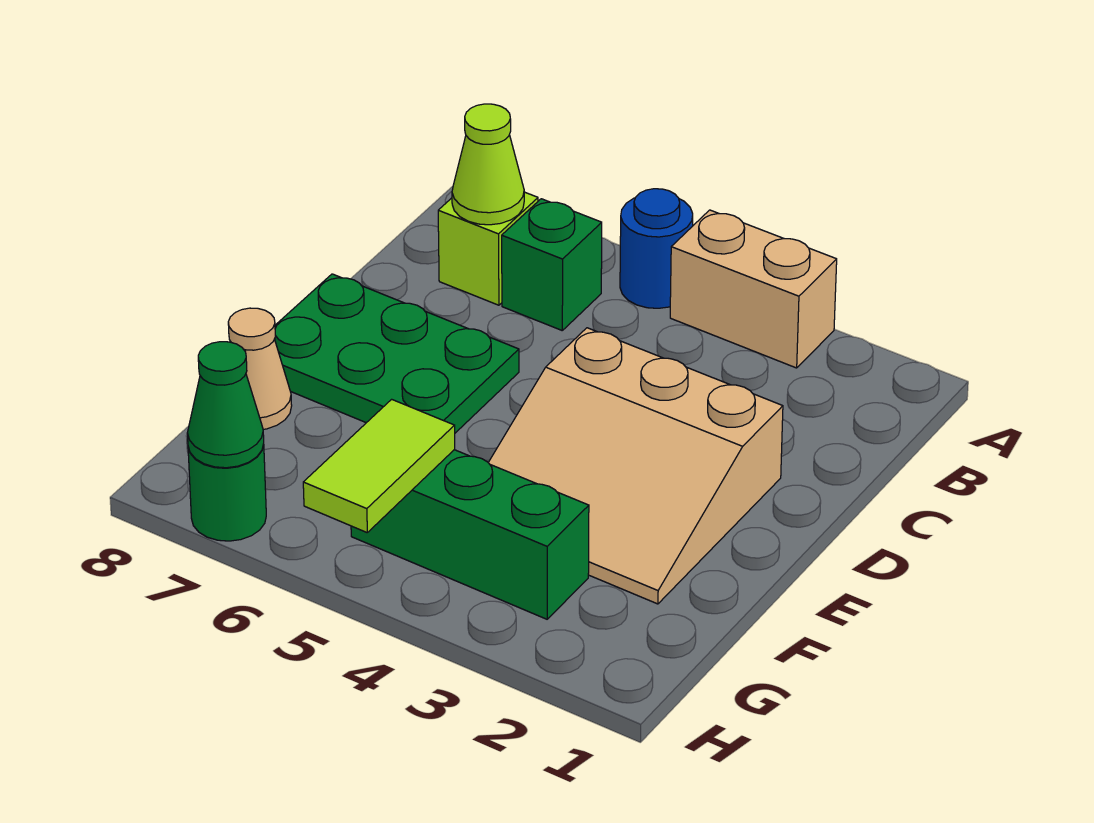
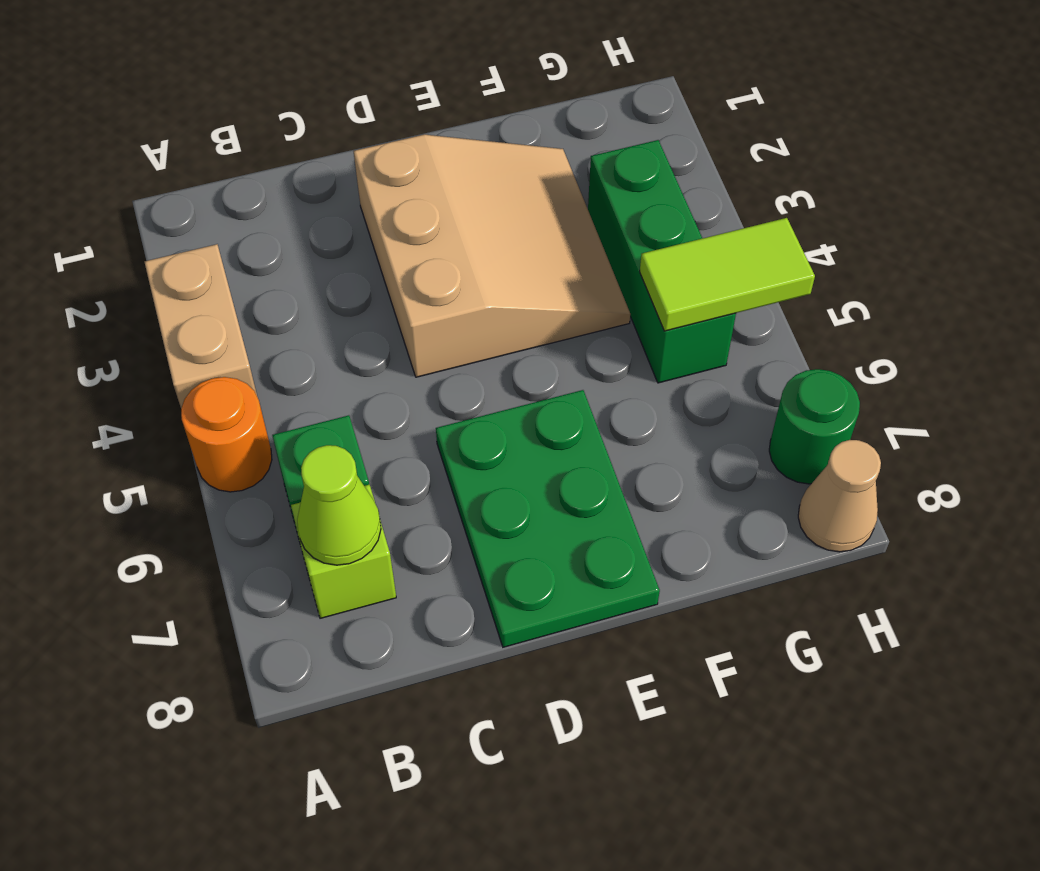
blue 1x1 round brick [620,189,693,308] -> orange 1x1 round brick [181,377,272,492]
tan 1x1 cone [228,308,292,429] -> tan 1x1 cone moved to [798,440,881,552]
green 1x1 cone [187,342,264,468] -> none

